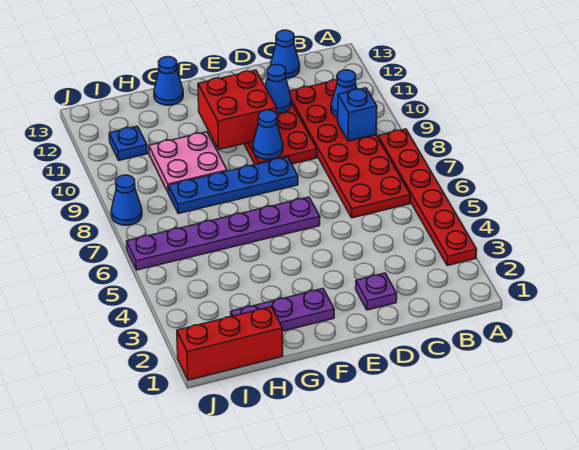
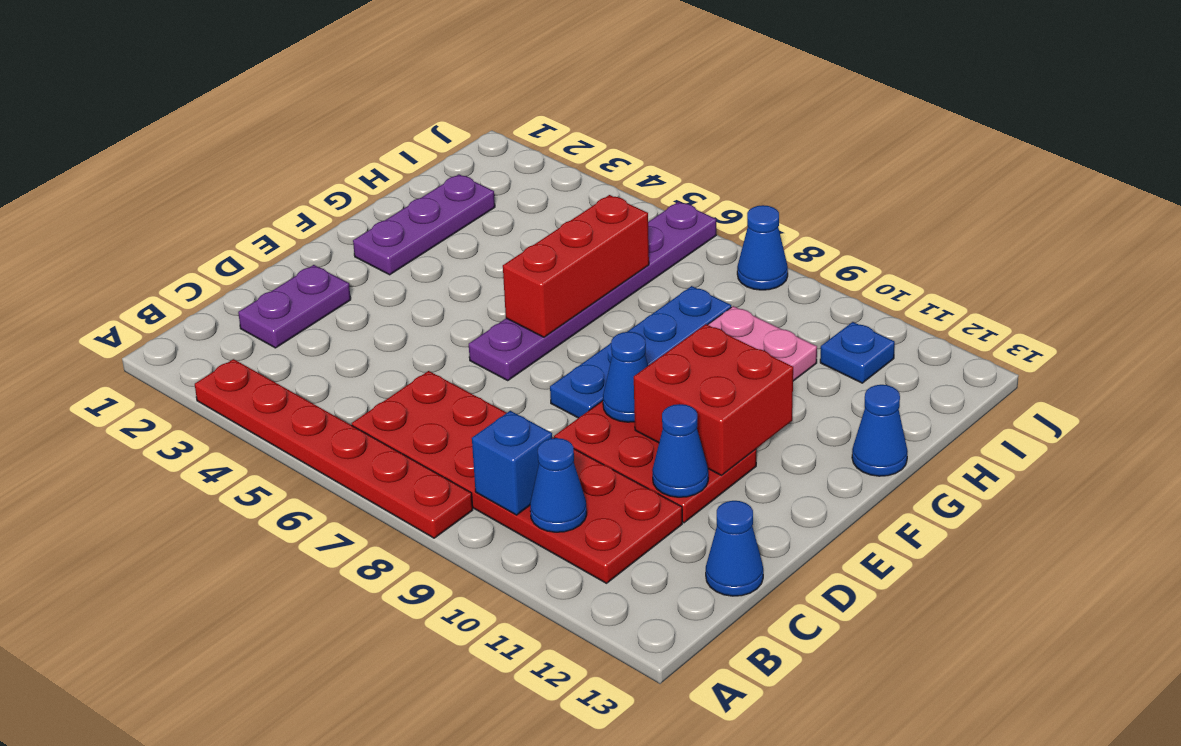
purple 1x1 plate [356,273,397,310] -> purple 1x2 plate [238,265,351,348]
red 1x3 brick [177,307,283,380] -> red 1x3 brick moved to [503,195,649,337]

